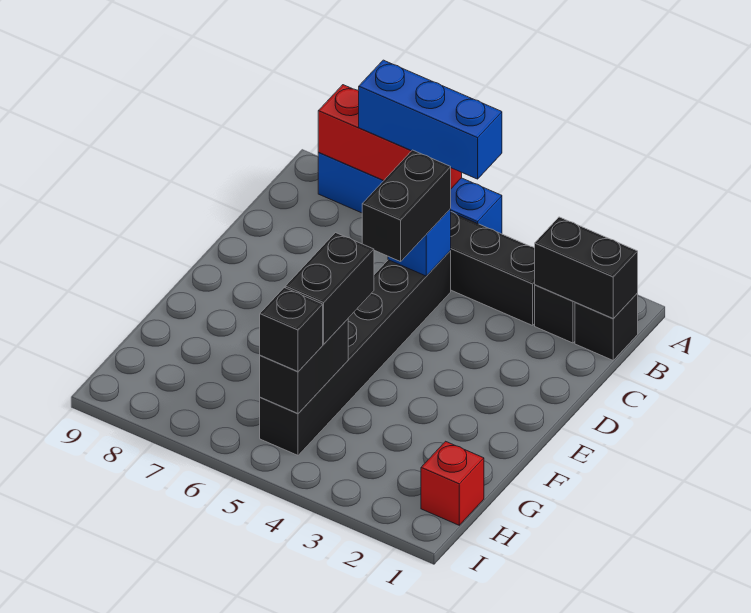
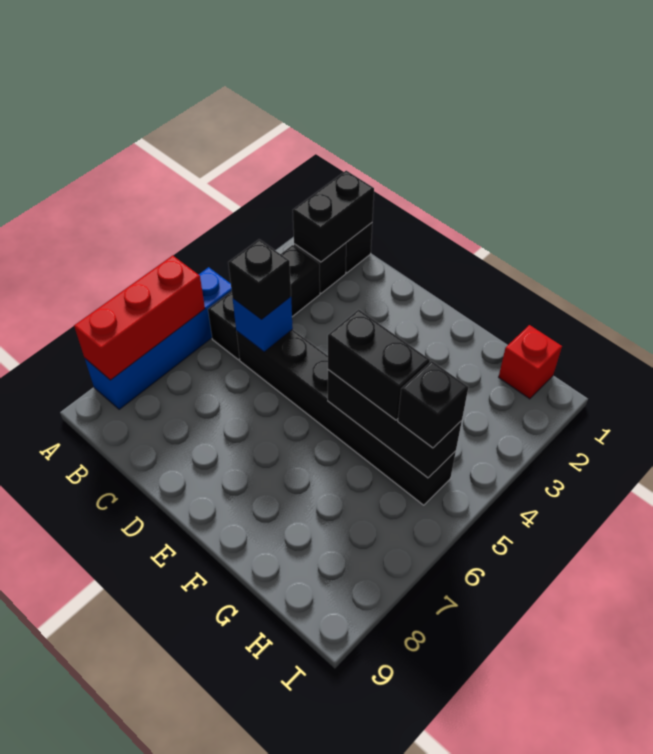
blue 1x3 brick [359,60,502,179] -> none
black 1x2 brick [362,150,451,262] -> black 1x1 brick [228,239,291,319]
black 1x2 brick [260,319,348,414] -> black 1x3 brick [328,370,462,478]

